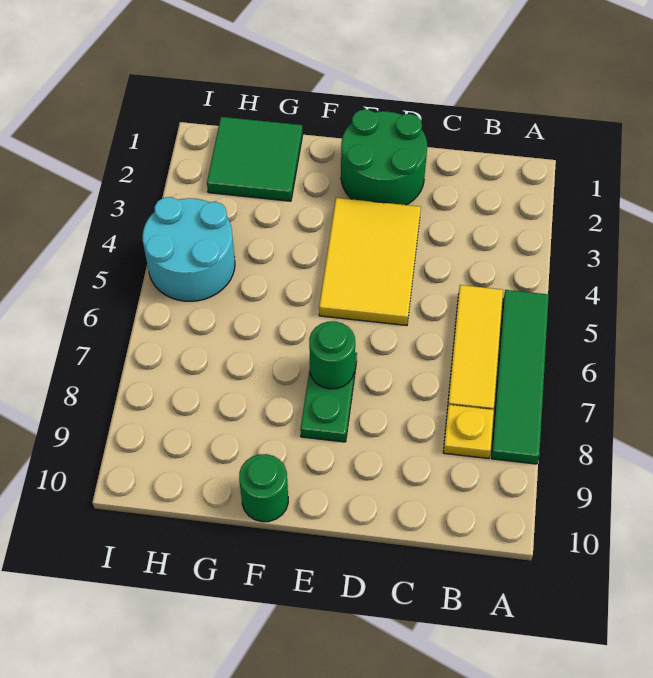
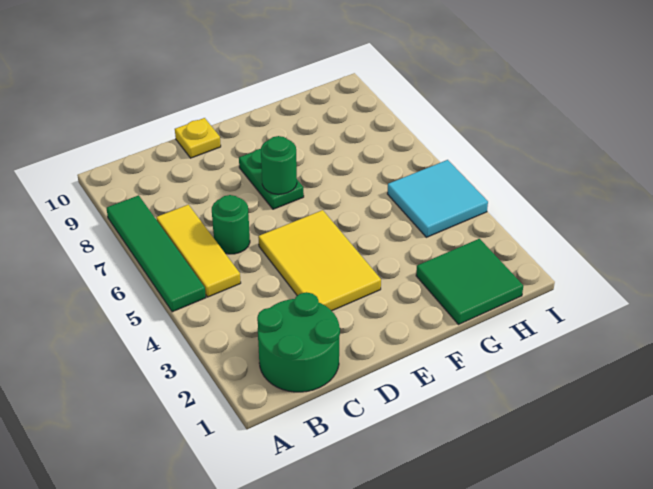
yellow 1x1 plate [443,405,494,459] -> yellow 1x1 plate moved to [175,118,221,158]
green 2x2 round brick [341,109,427,205] -> green 2x2 round brick moved to [257,292,340,392]
green 1x1 round brick [239,454,288,522] -> green 1x1 round brick moved to [212,195,250,254]
cyan 2x2 round brick [143,197,235,301] -> cyan 2x2 tile [387,160,488,237]

